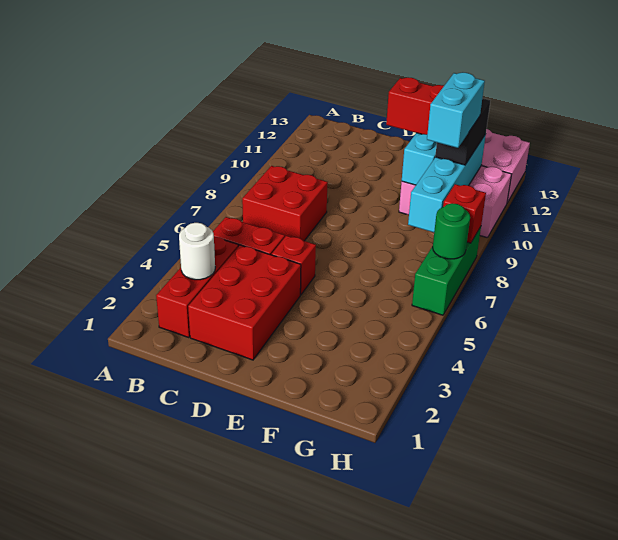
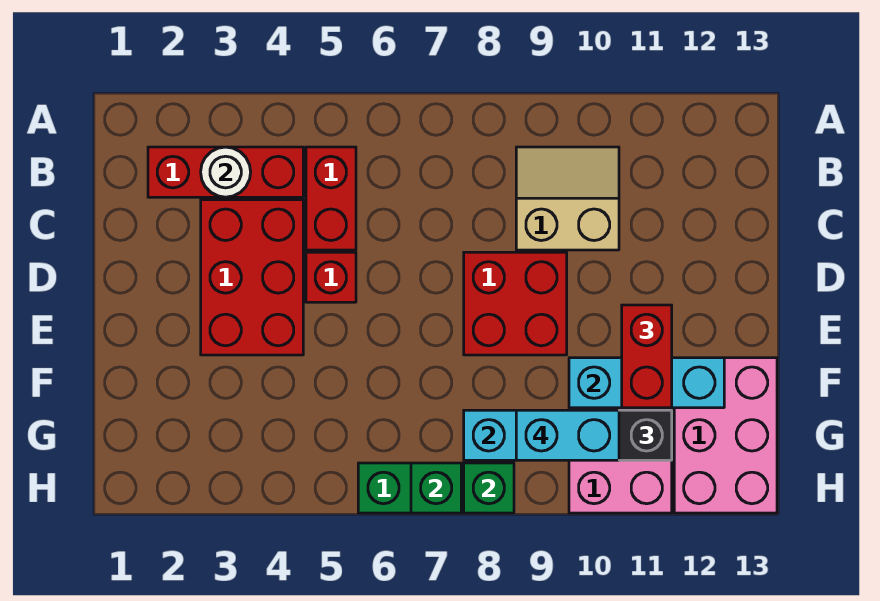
red 2x2 brick [242,166,328,241] -> red 2x2 brick moved to [464,252,567,355]
none -> tan 2x2 slope [516,147,619,250]
red 2x3 brick [188,245,301,360] -> red 2x3 brick turned to [201,200,303,355]
green 1x1 round brick [433,203,470,259] -> green 1x1 brick [411,463,461,513]
red 1x1 brick [443,184,486,243] -> green 1x1 brick [464,463,514,513]

